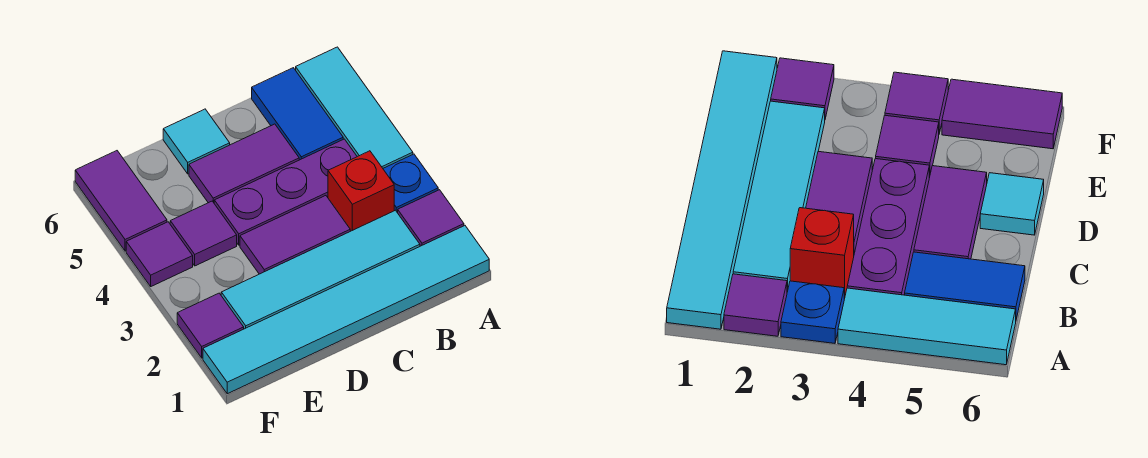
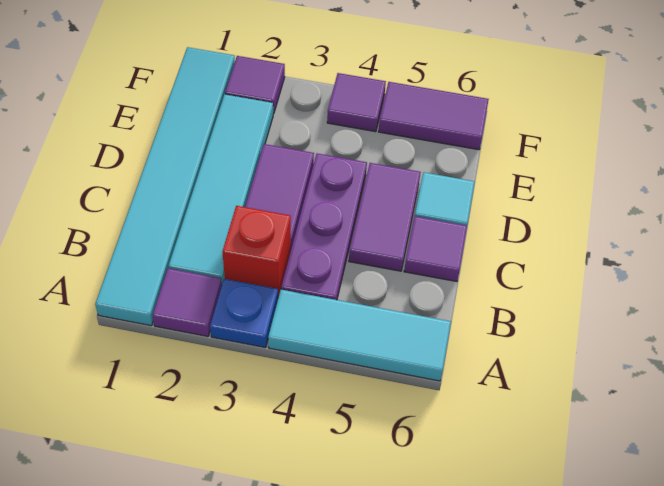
blue 1x2 tile [252,68,343,160] -> none
purple 1x1 tile [170,201,237,266] -> purple 1x1 tile moved to [404,216,467,282]

